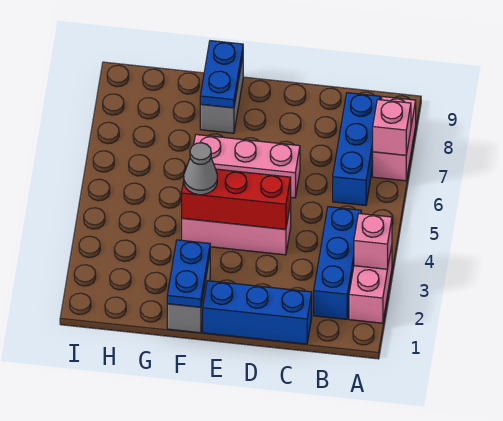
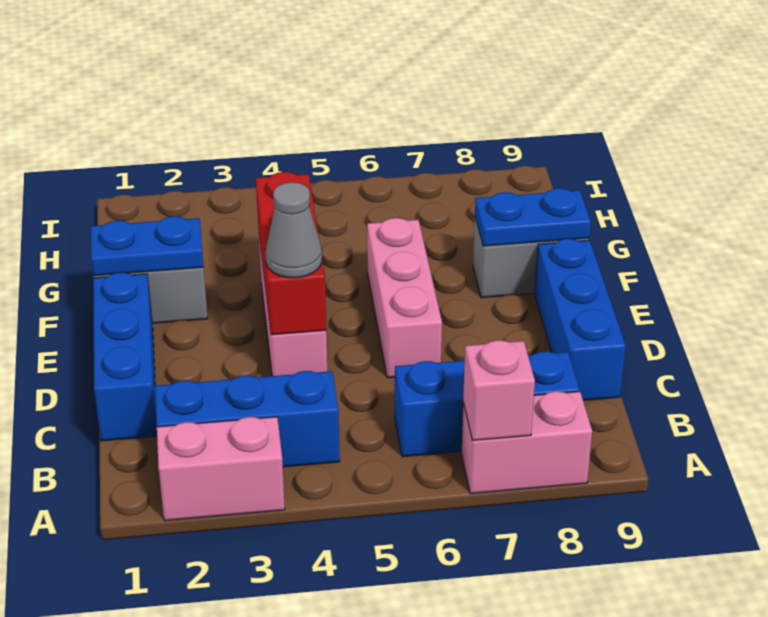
pink 1x1 brick [354,214,392,269] -> none
none -> blue 1x3 brick [535,239,626,400]
grey 1x1 cone [184,143,217,195] -> grey 1x1 cone moved to [266,182,322,278]

